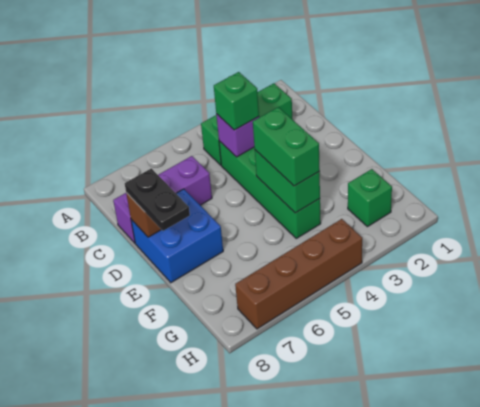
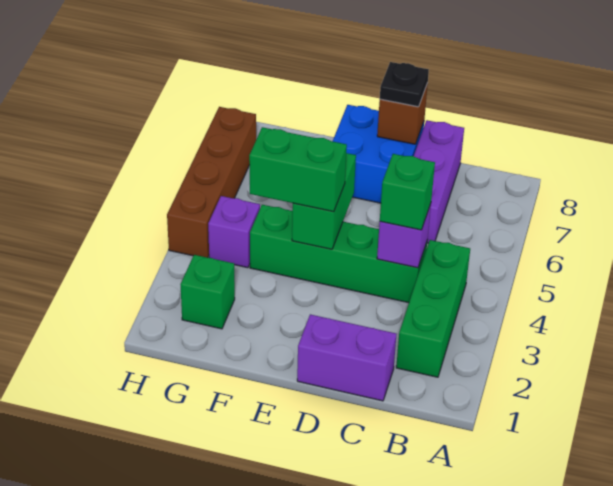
none -> purple 1x2 brick [297,314,396,401]
black 1x2 plate [125,168,190,231] -> black 1x1 plate [380,62,429,107]
green 1x2 brick [255,150,320,213] -> green 1x2 brick turned to [292,153,356,249]
none -> purple 1x1 brick [208,196,260,268]

